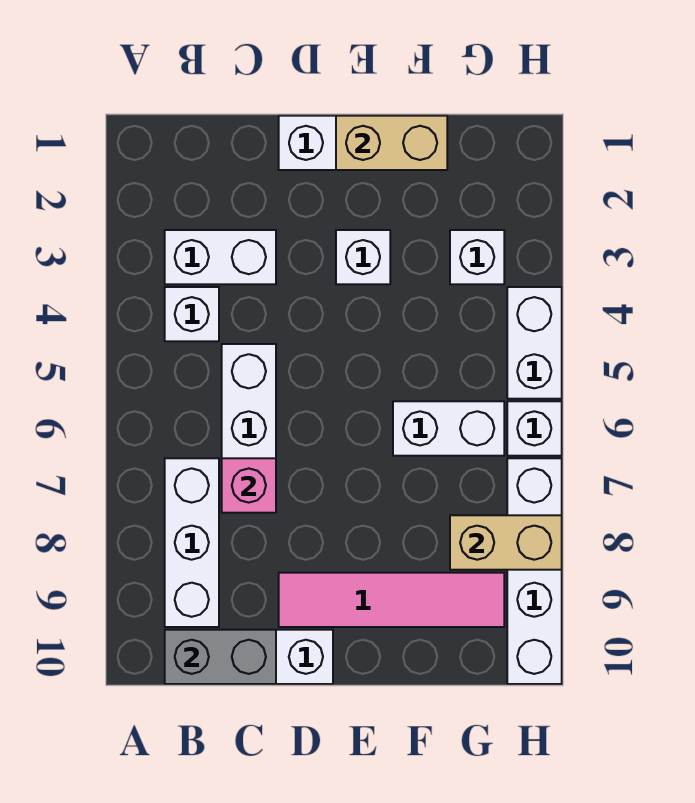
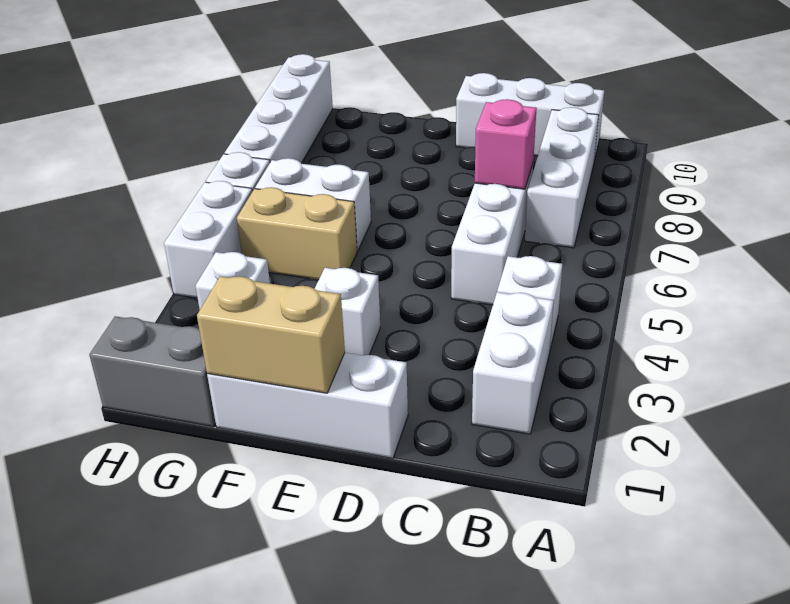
white 1x2 brick [165,230,276,284] -> white 1x2 brick turned to [472,292,554,434]
grey 1x2 brick [165,630,276,684] -> grey 1x2 brick moved to [89,316,216,427]
pink 1x4 tile [279,573,504,627] -> none
tan 1x2 brick [450,515,562,570] -> tan 1x2 brick moved to [237,187,357,280]

